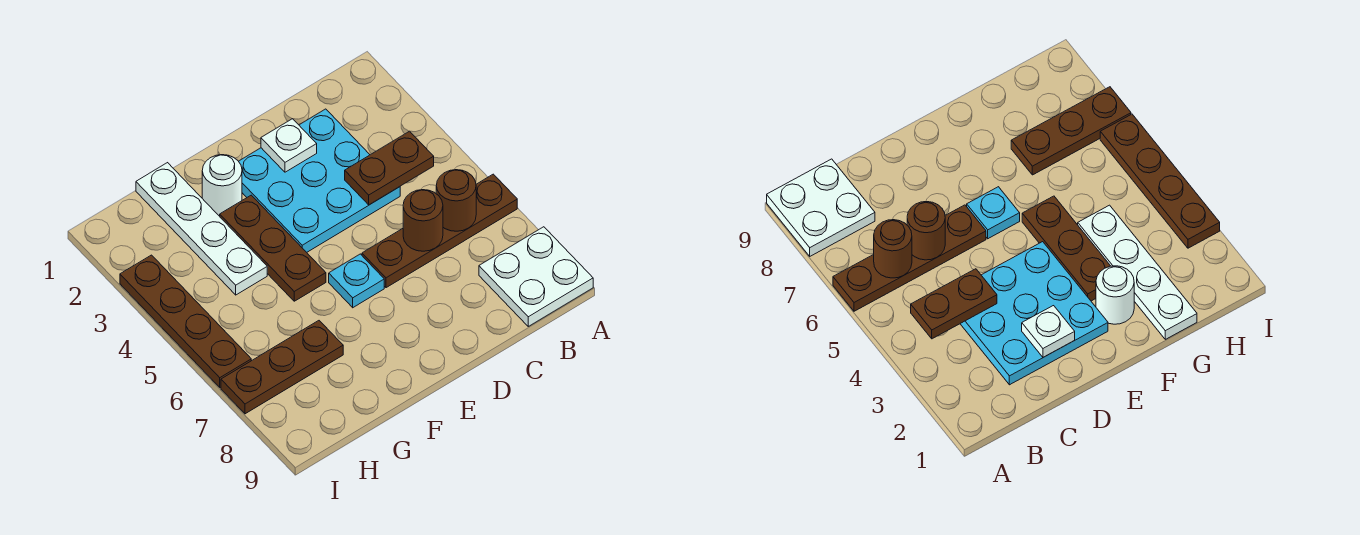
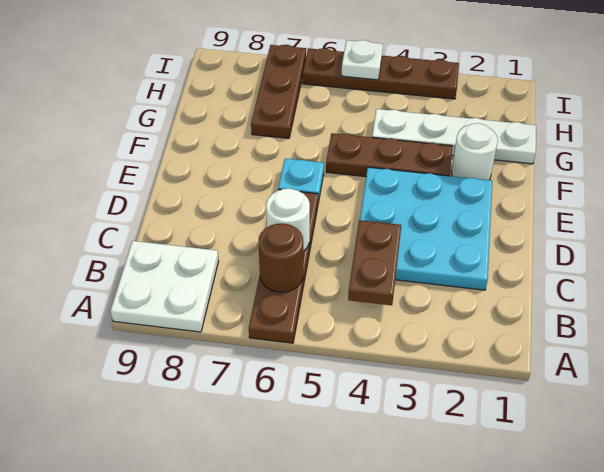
brown 1x1 round brick [403,190,443,251] -> white 1x1 round brick [266,188,310,251]
white 1x1 plate [261,119,317,172] -> white 1x1 plate moved to [341,40,383,80]

